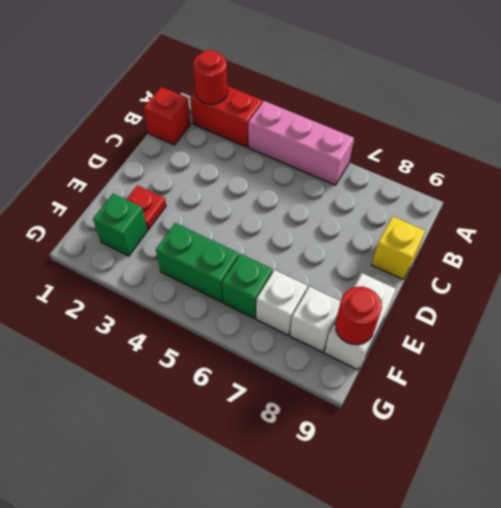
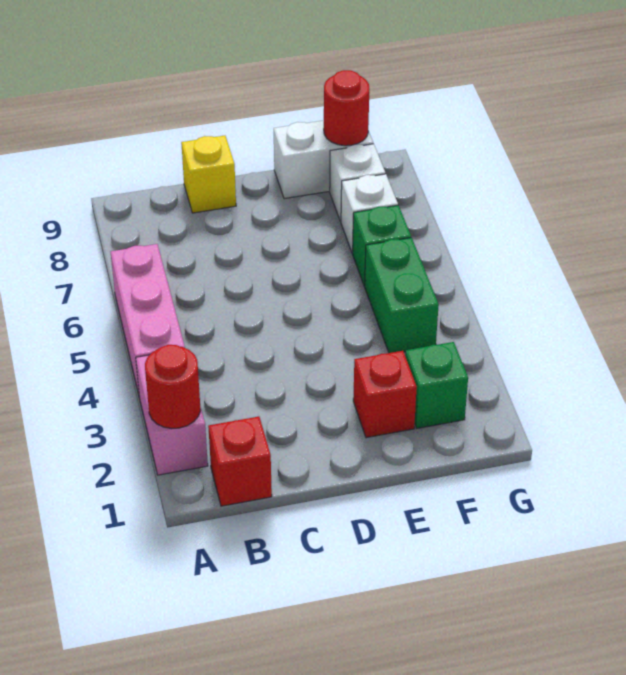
red 1x2 brick [190,86,262,147] -> pink 1x2 brick [136,355,208,475]
red 1x1 plate [126,185,166,230] -> red 1x1 brick [353,351,417,438]

